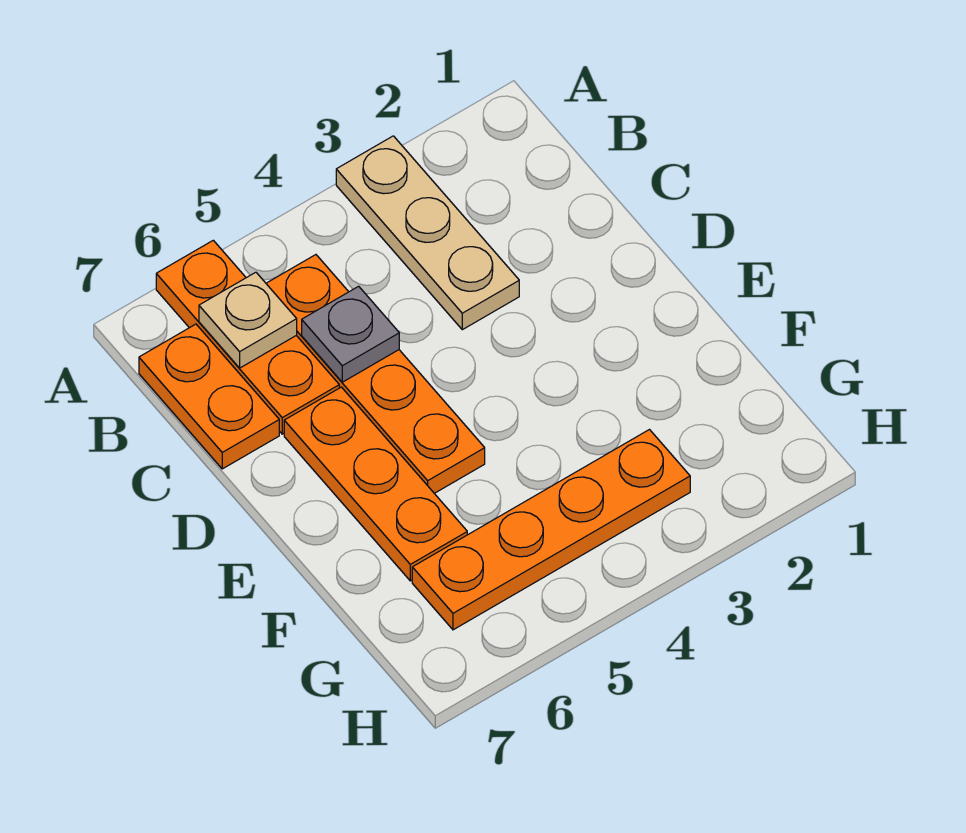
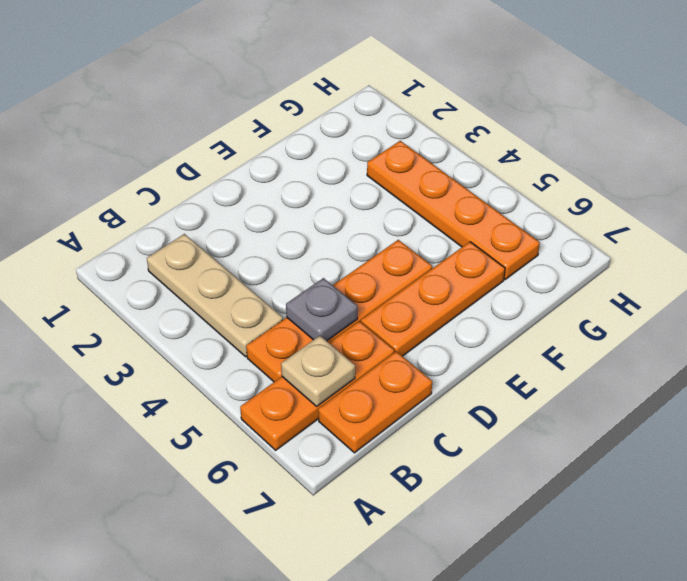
tan 1x3 plate [336,136,519,330] -> tan 1x3 plate turned to [147,234,283,357]

